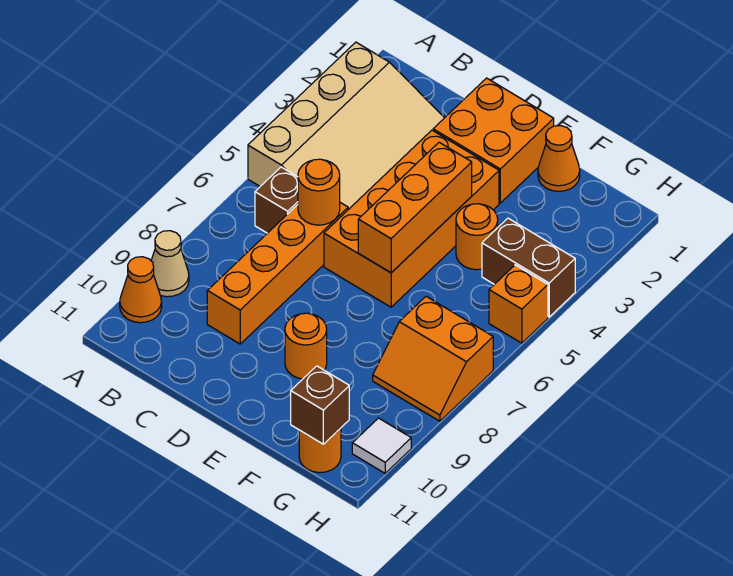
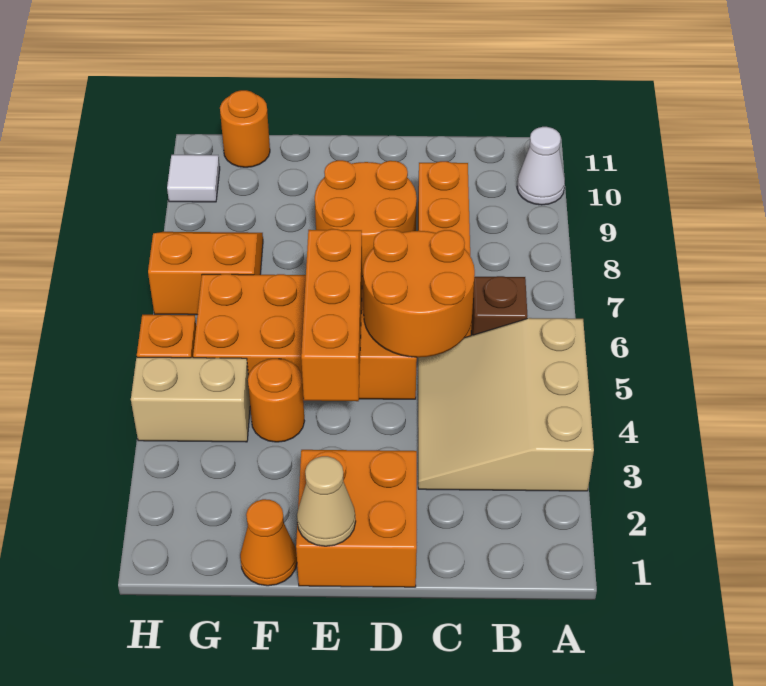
tan 3x4 slope [248,42,444,210] -> tan 3x3 slope [418,318,594,491]
tan 1x1 cone [151,231,189,297] -> tan 1x1 cone moved to [297,456,356,546]
orange 1x1 cone [120,257,162,323] -> white 1x1 cone [517,127,565,205]
orange 1x1 round brick [298,159,340,225] -> orange 2x2 round brick [363,230,475,358]
orange 2x4 brick [324,130,499,307] -> orange 2x4 brick turned to [193,274,417,399]
orange 1x1 round brick [285,313,327,379] -> orange 2x2 round brick [315,160,417,276]
brown 1x2 brick [482,218,575,317] -> tan 1x2 brick [131,357,250,442]
brown 1x1 brick [291,366,349,444] -> none

